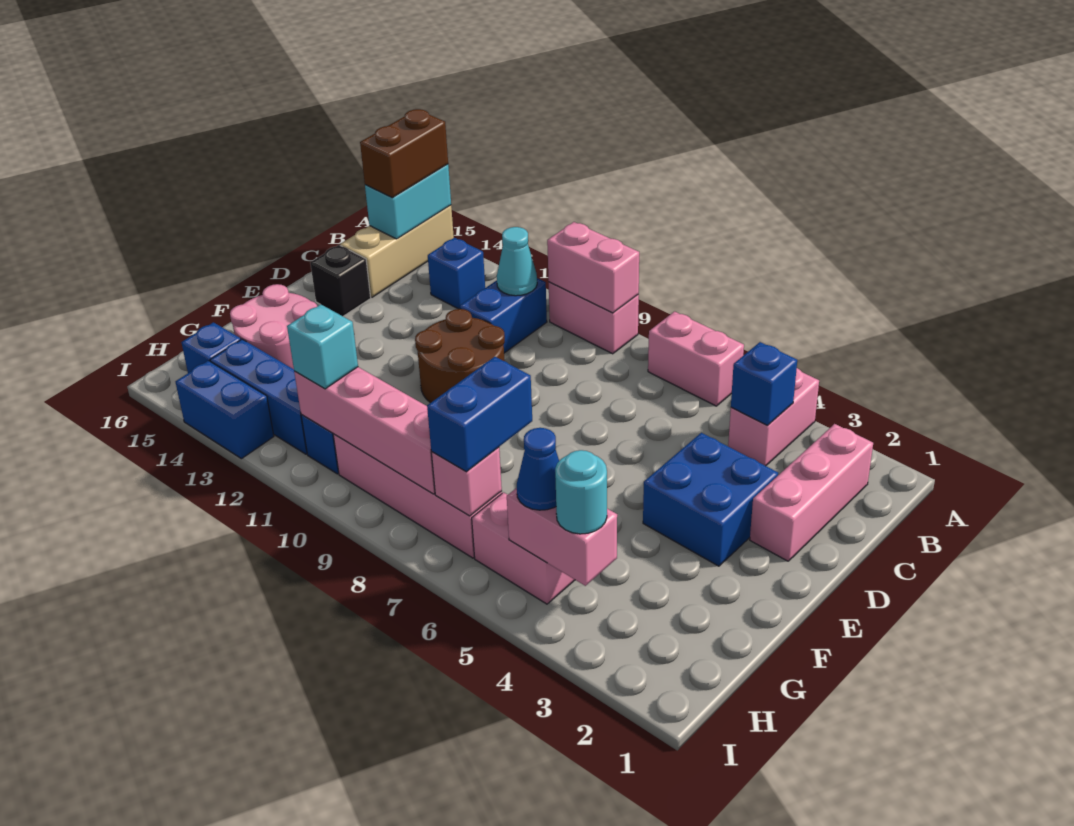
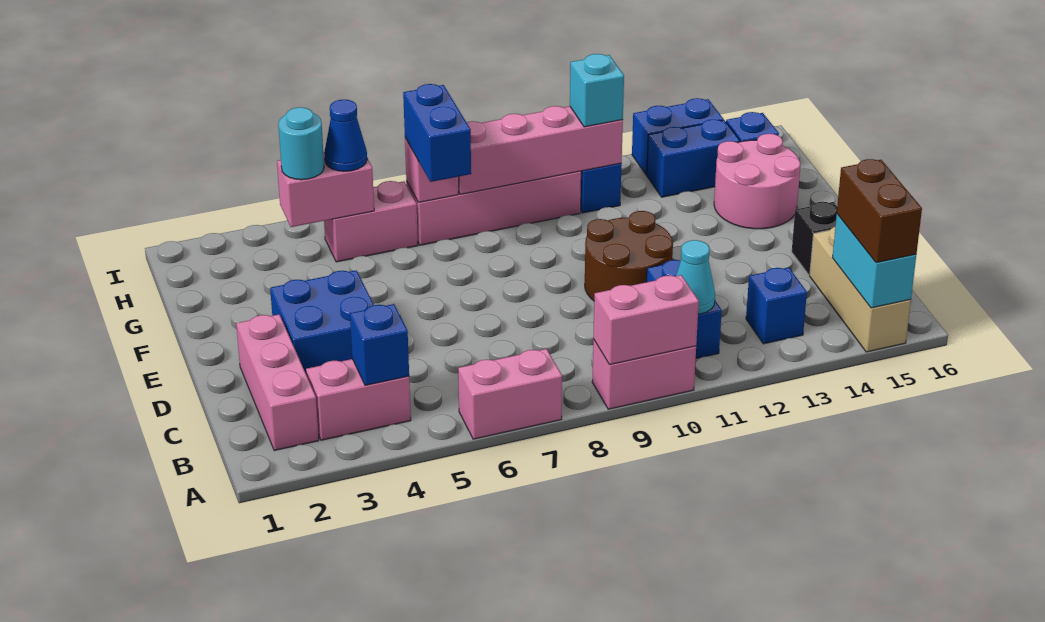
pink 1x2 brick [728,368,819,466] -> pink 1x2 brick turned to [306,359,411,440]
blue 1x3 brick [210,339,307,454] -> blue 1x2 brick [647,120,740,197]

